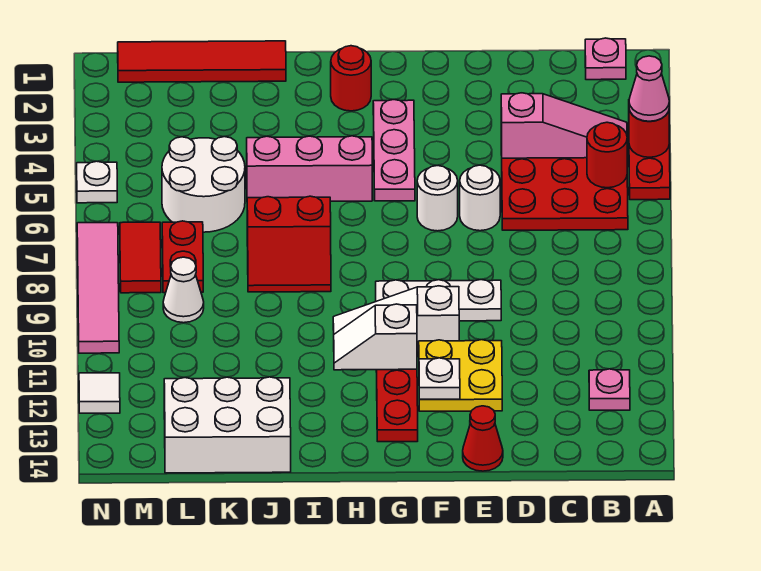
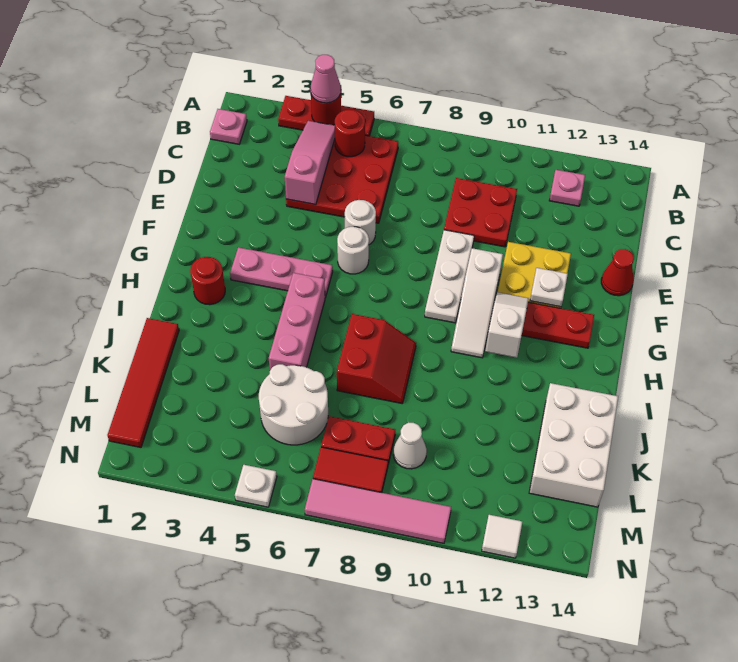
none -> red 2x2 plate [444,178,517,247]
white 1x2 slope [334,304,417,370] -> white 1x2 slope turned to [485,292,529,358]

